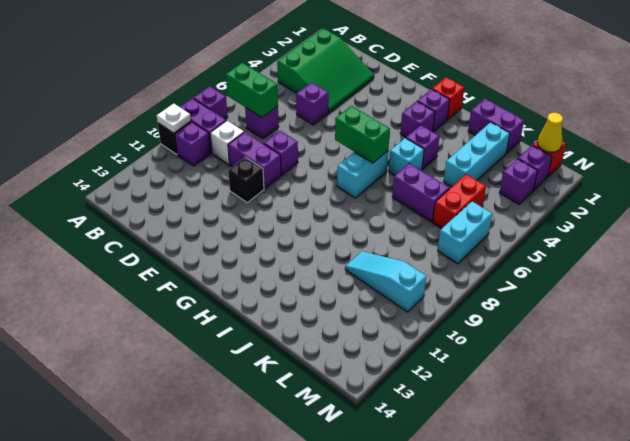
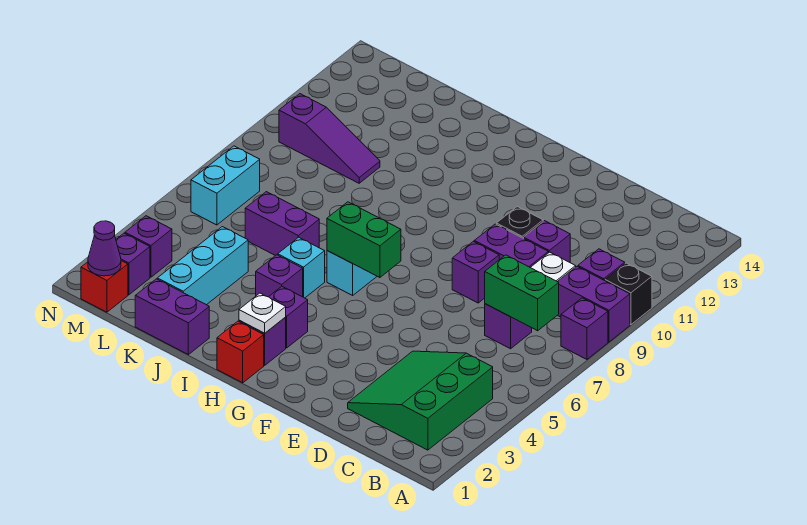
white 1x1 plate [157,104,191,133] -> white 1x1 plate moved to [239,293,286,333]
purple 1x1 brick [296,82,329,125] -> purple 1x1 brick moved to [524,221,570,262]
cyan 1x3 slope [345,251,426,312] -> purple 1x3 slope [279,94,380,183]
red 1x2 brick [433,174,486,228] -> none
yellow 1x1 cone [537,113,563,152] -> purple 1x1 cone [88,221,121,276]

